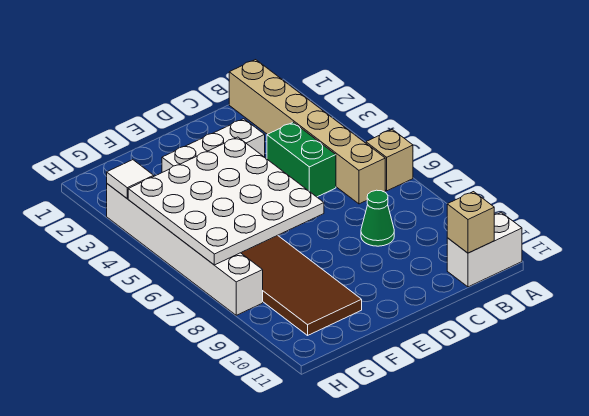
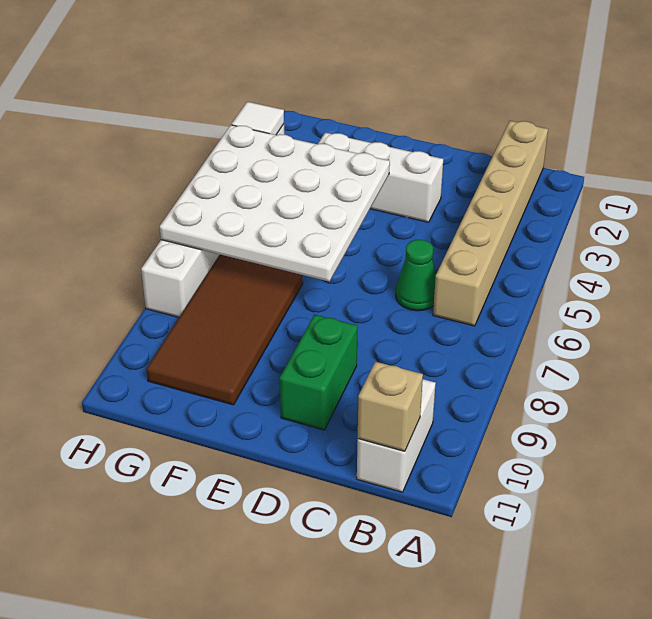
tan 1x1 brick [366,129,413,191] -> none
white 1x2 brick [447,212,522,287] -> white 1x2 brick turned to [357,379,436,492]
green 1x2 brick [267,122,336,197] -> green 1x2 brick moved to [280,315,358,430]
green 1x1 cone [361,190,394,246] -> green 1x1 cone moved to [396,240,436,311]

